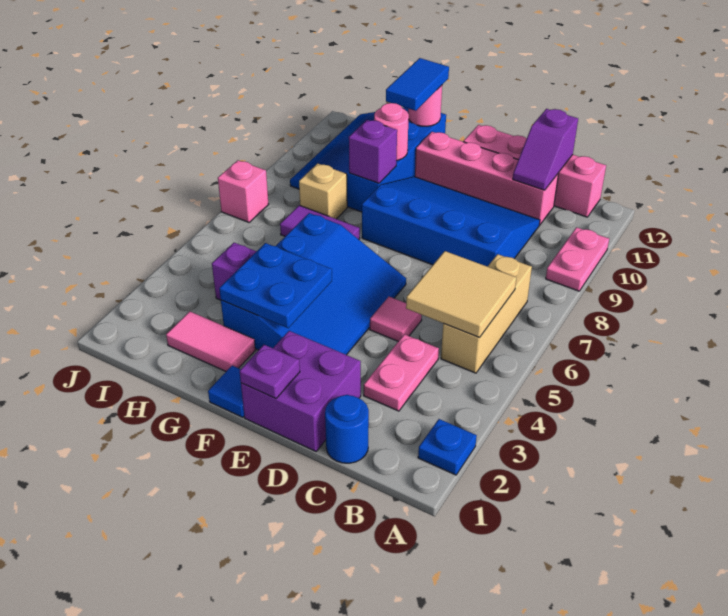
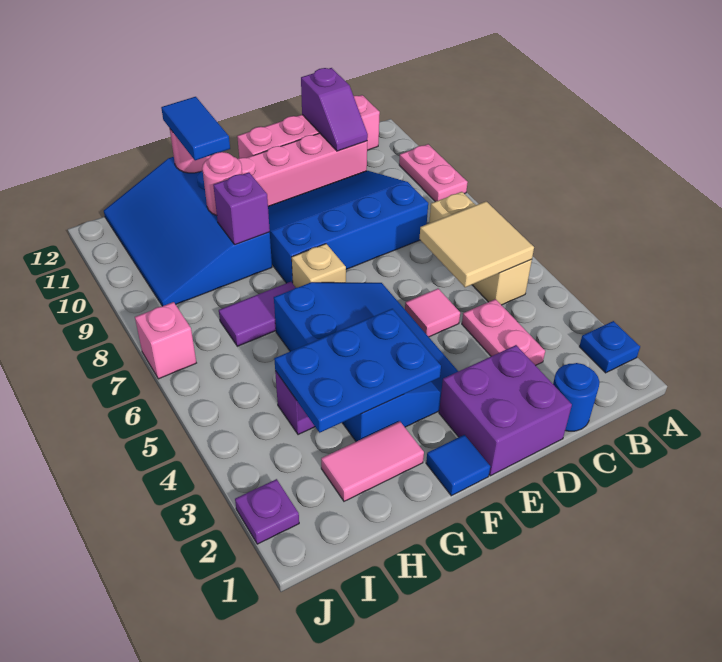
purple 1x1 plate [240,345,300,399] -> purple 1x1 plate moved to [235,479,299,544]
blue 2x2 plate [219,243,332,328] -> blue 2x3 plate [274,309,441,433]
tan 1x1 brick [299,163,347,219] -> tan 1x1 brick moved to [292,244,346,288]

